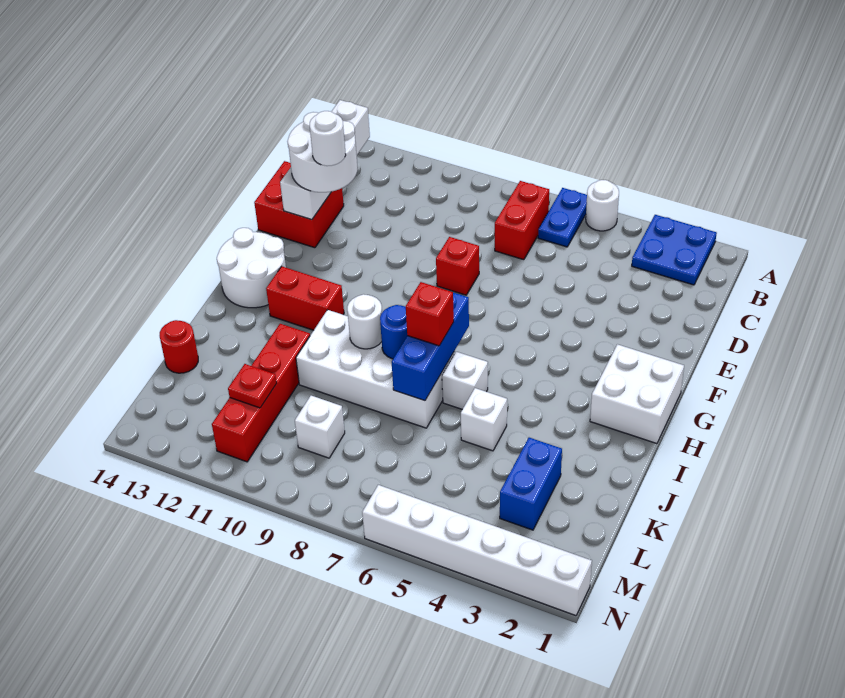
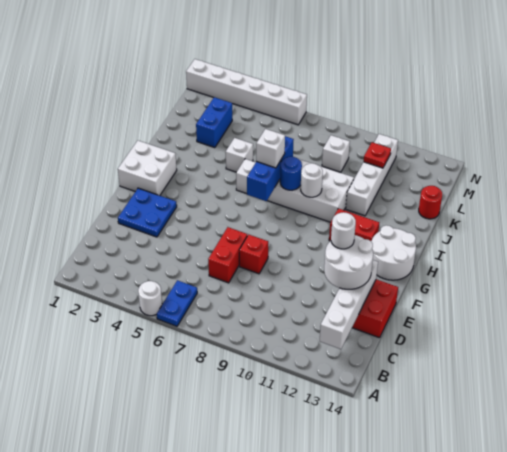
blue 2x2 plate [632,215,717,285] -> blue 2x2 plate moved to [118,188,177,237]
red 1x2 brick [495,181,549,260] -> red 1x2 brick moved to [208,227,247,283]
red 1x1 brick [406,282,454,346] -> white 1x1 brick [256,129,285,168]
red 1x4 brick [212,324,310,462] -> white 1x4 brick [346,134,398,216]

